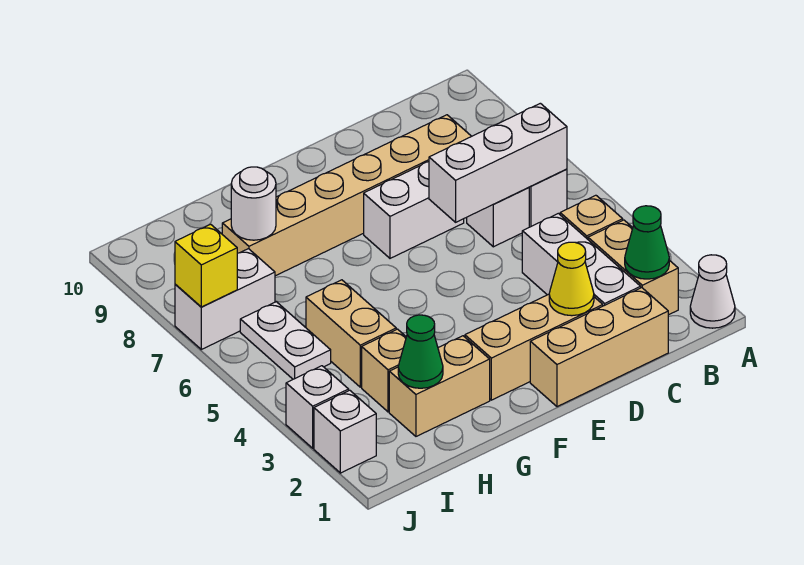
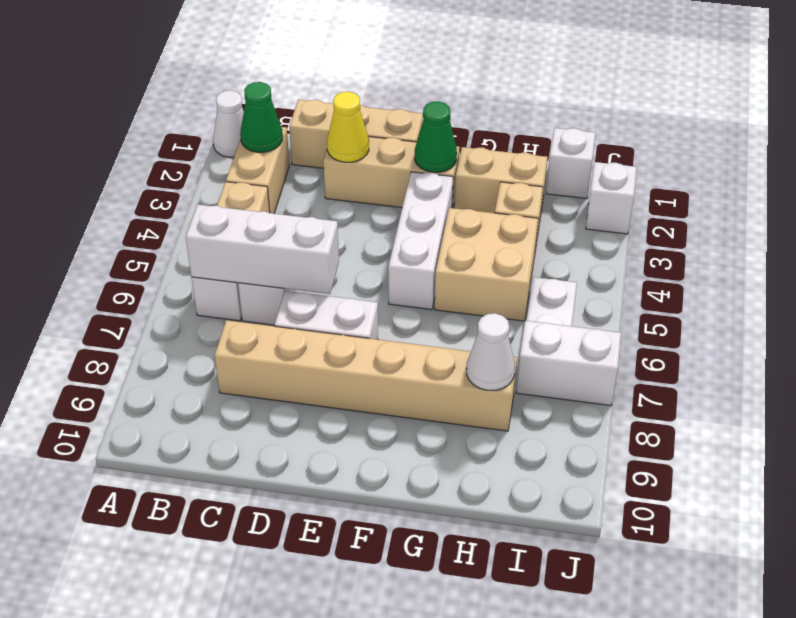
white 1x3 brick [522,213,641,306] -> white 1x3 brick moved to [388,172,453,310]
green 1x1 cone [398,315,443,388] -> green 1x1 cone moved to [415,101,457,172]
tan 1x2 brick [306,280,396,387] -> tan 2x2 brick [435,208,538,321]
white 1x1 round brick [231,167,276,240] -> white 1x1 cone [466,313,515,390]
white 1x1 brick [286,366,349,448] -> white 1x1 brick moved to [546,128,596,199]
yellow 1x1 brick [175,224,237,307] -> none

